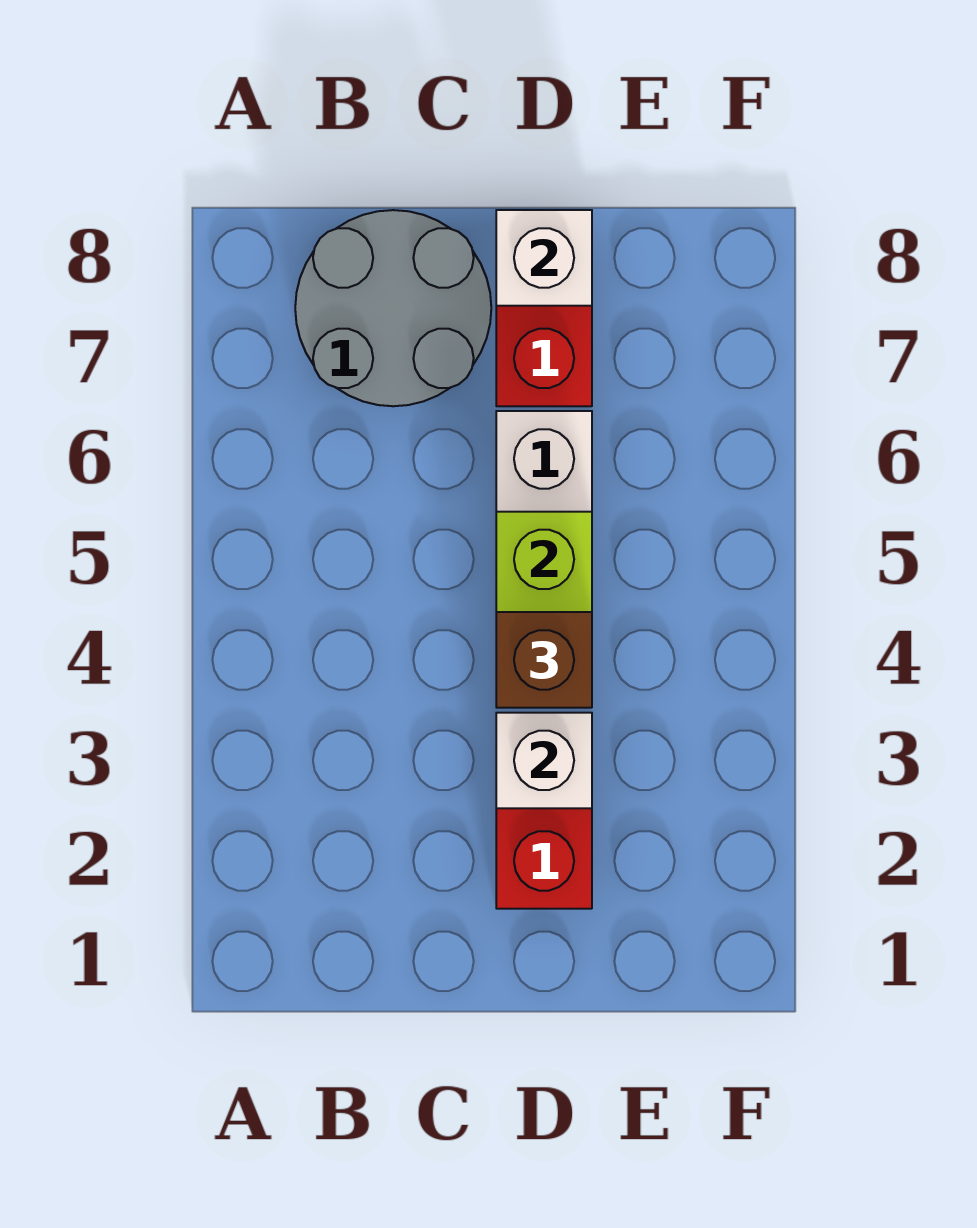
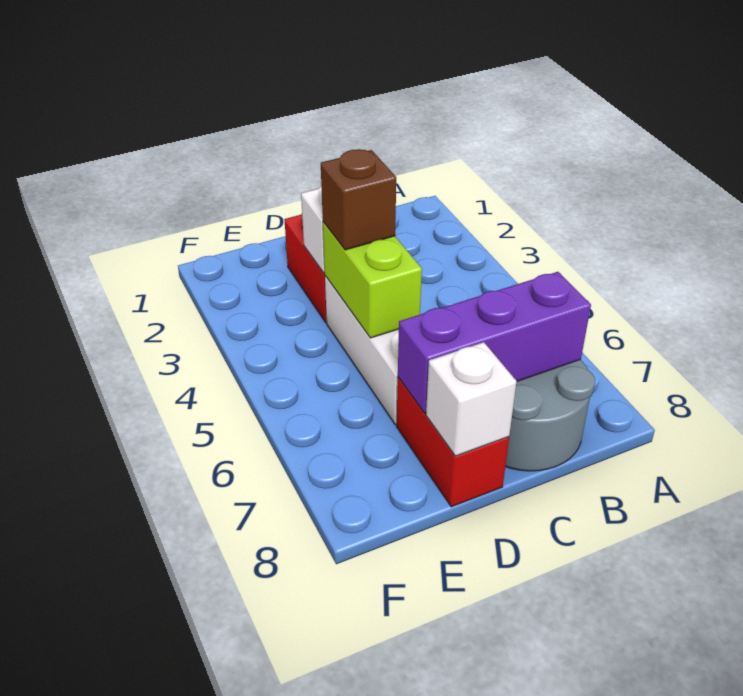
none -> purple 1x3 brick [398,272,591,413]

